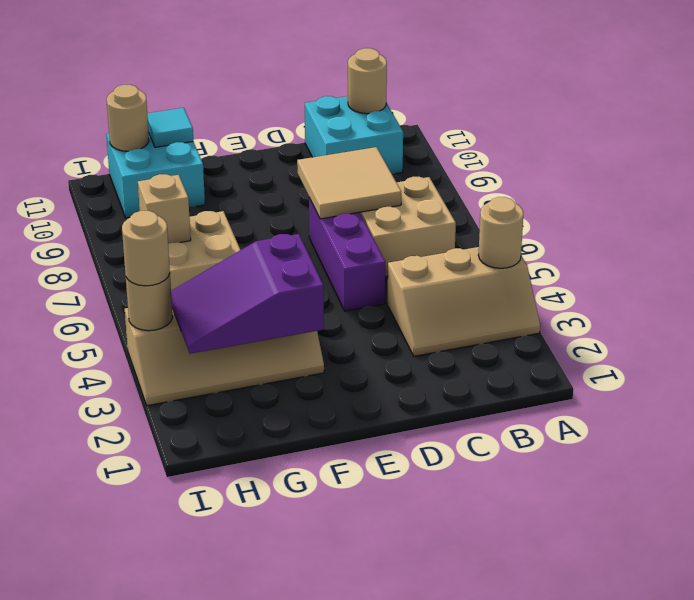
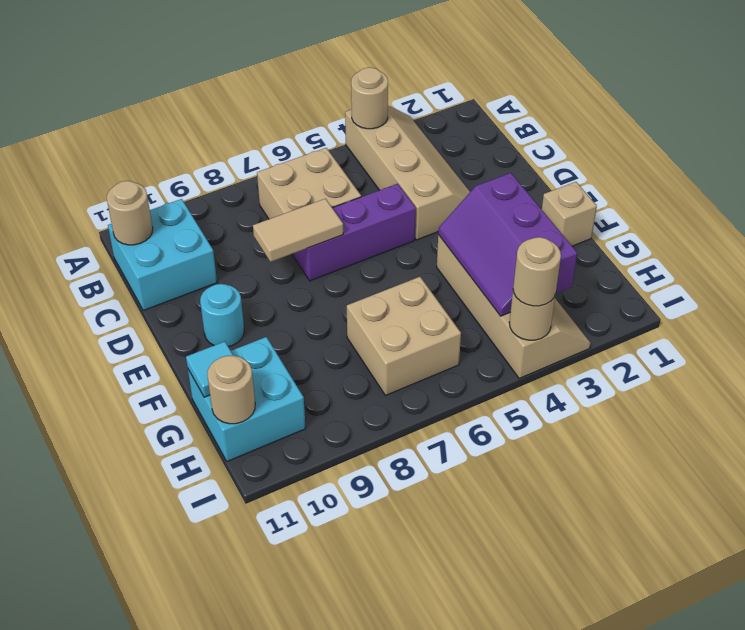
tan 2x3 slope [387,247,540,356] -> tan 2x4 slope [345,105,470,240]
tan 2x2 tile [297,147,401,219] -> tan 1x2 tile [253,199,343,262]
none -> cyan 1x1 round brick [200,284,244,347]
purple 2x3 slope [171,234,324,354] -> purple 2x3 slope turned to [438,173,577,316]
tan 1x1 brick [138,174,191,244] -> tan 1x1 brick moved to [542,182,597,246]

